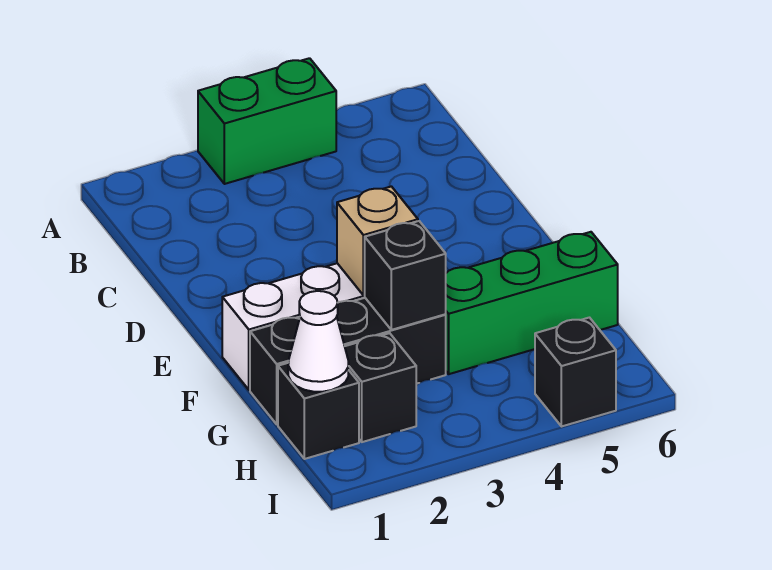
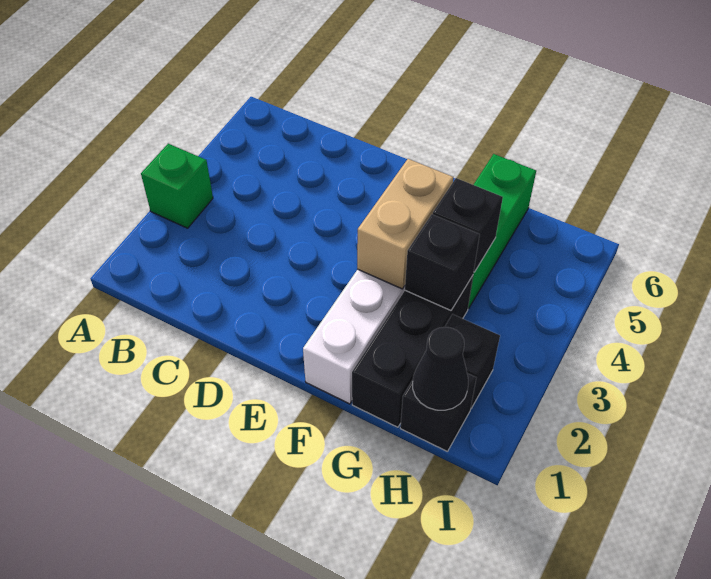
green 1x2 brick [198,58,336,184] -> green 1x1 brick [141,144,213,228]
tan 1x1 brick [337,186,418,295] -> tan 1x2 brick [357,159,453,289]
white 1x1 cone [288,291,349,392] -> black 1x1 cone [413,327,468,410]
black 1x1 brick [535,318,616,427] -> black 1x1 brick moved to [433,178,503,272]

